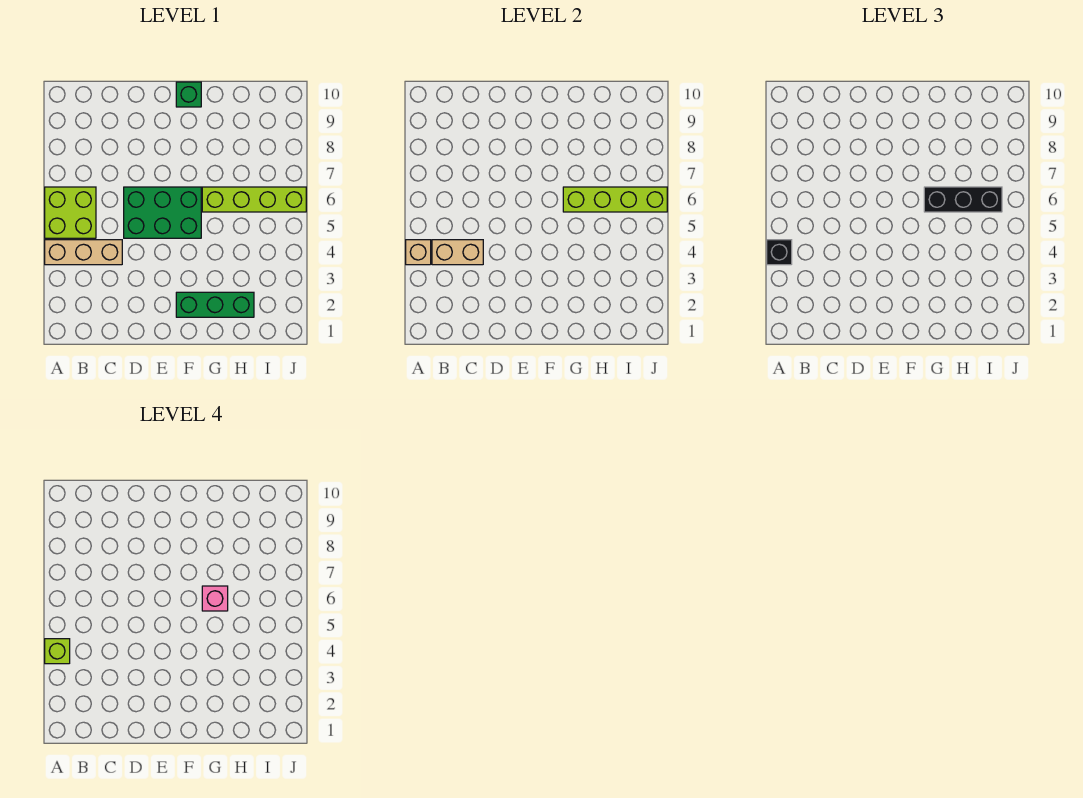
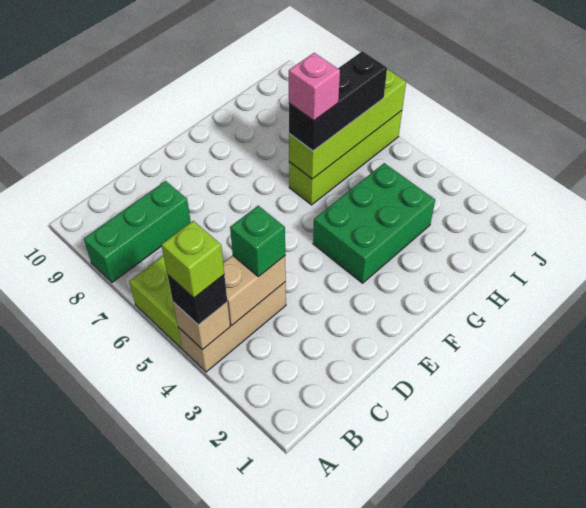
green 2x3 brick [124,187,201,238] -> green 2x3 brick moved to [313,163,435,283]
green 1x3 brick [176,292,254,317] -> green 1x3 brick moved to [84,181,191,282]
green 1x1 brick [176,82,201,107] -> green 1x1 brick moved to [230,206,285,277]

